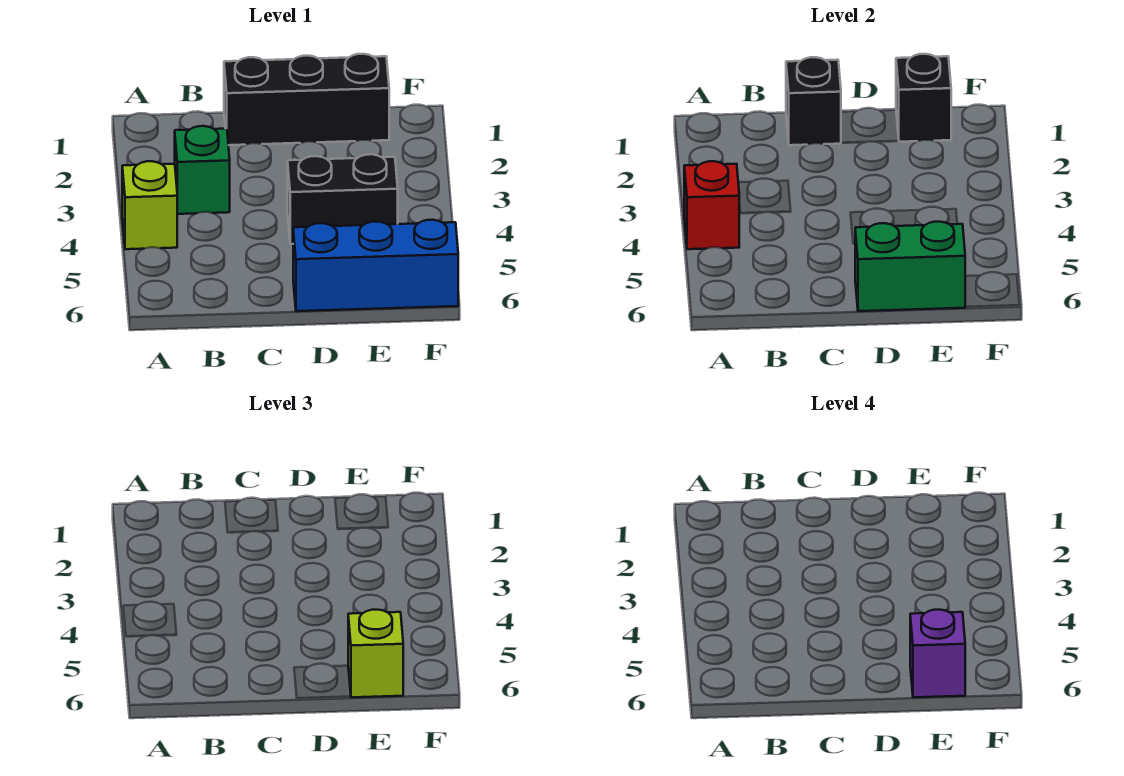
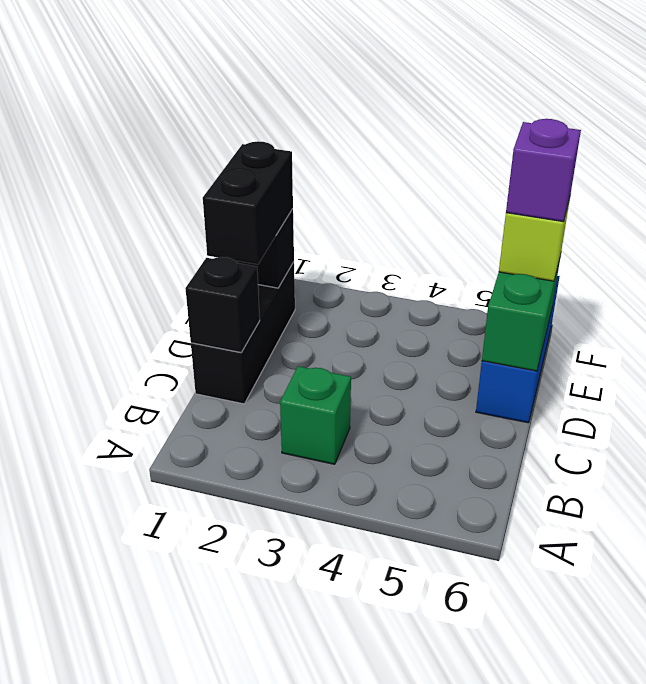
lime 1x1 brick [122,161,177,249] -> none
red 1x1 brick [684,161,739,249] -> none
black 1x2 brick [288,154,398,244] -> black 1x2 brick moved to [203,141,293,264]

